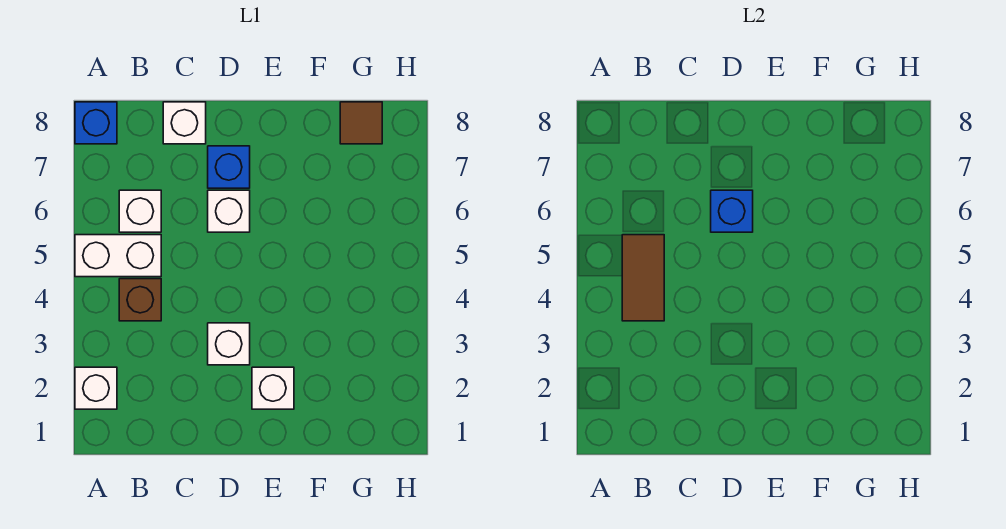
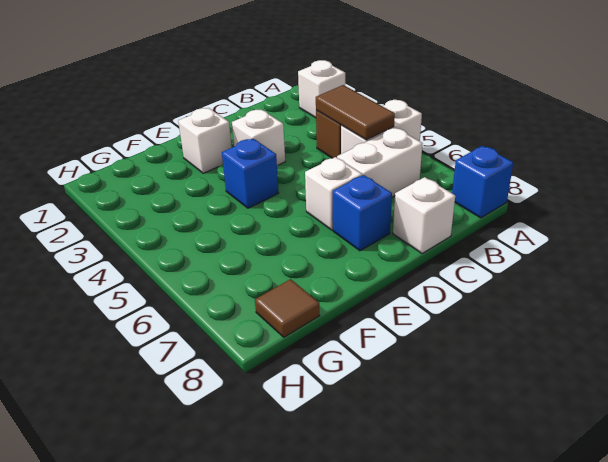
white 1x1 brick [119,190,161,232] -> white 1x2 brick [337,128,423,197]
blue 1x1 brick [711,190,753,232] -> blue 1x1 brick moved to [222,138,279,208]

